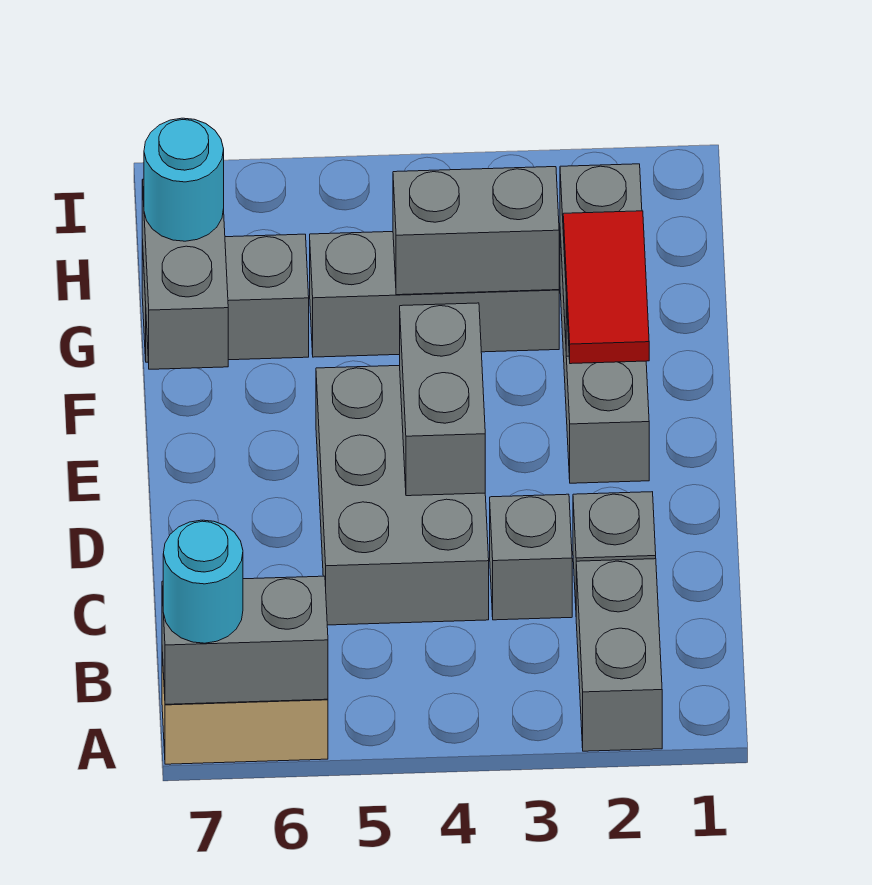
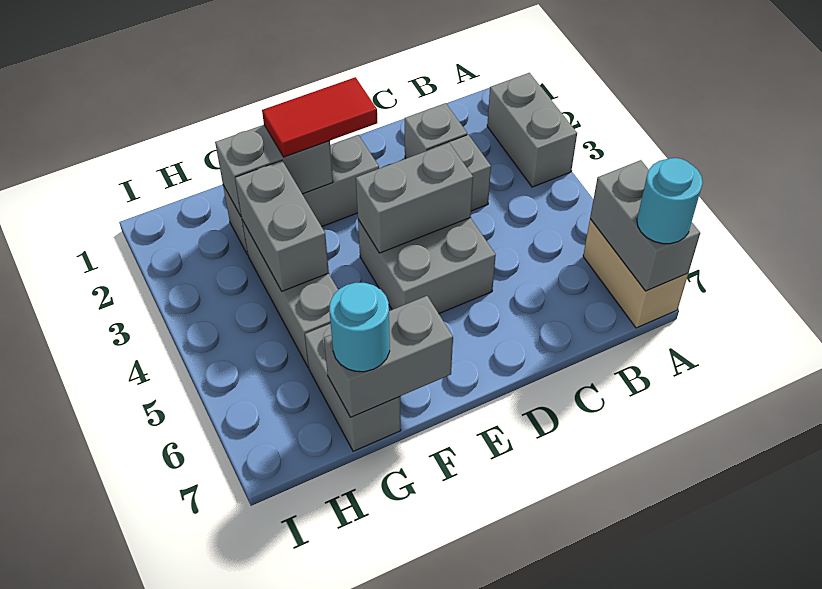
grey 1x2 brick [576,559,662,751] -> grey 1x2 brick turned to [487,73,577,187]
grey 2x3 brick [316,365,489,625] -> grey 2x2 brick [358,218,496,313]

